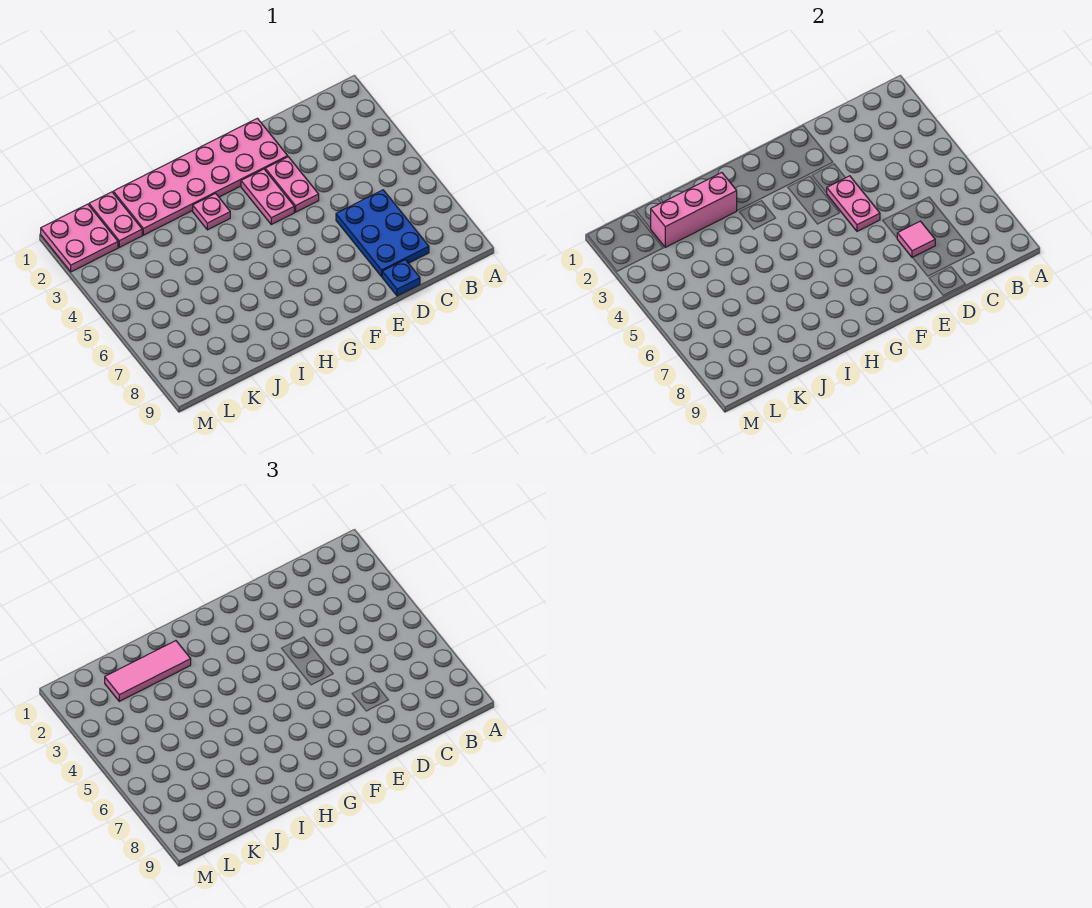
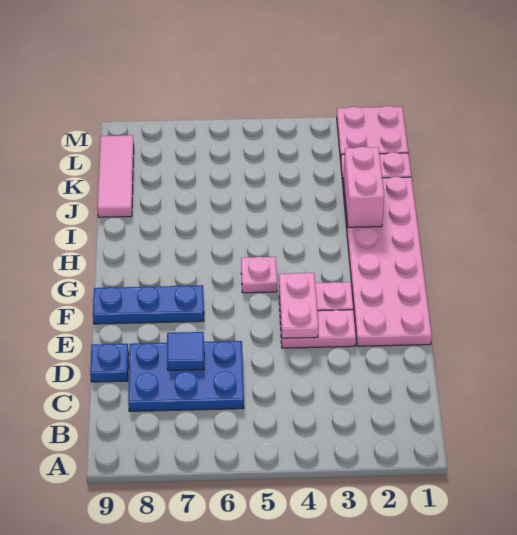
pink 1x1 tile [897,221,935,258] -> blue 1x1 tile [167,332,204,370]
pink 1x2 plate [827,176,880,231] -> pink 1x2 plate turned to [279,273,318,338]
none -> blue 1x3 plate [93,285,204,324]
pink 1x1 plate [193,193,230,230] -> pink 1x1 plate moved to [241,257,277,293]
pink 1x3 brick [650,173,737,247] -> pink 1x2 brick [343,147,384,227]
pink 1x3 tile [105,641,191,701] -> pink 1x3 tile moved to [97,135,134,217]

